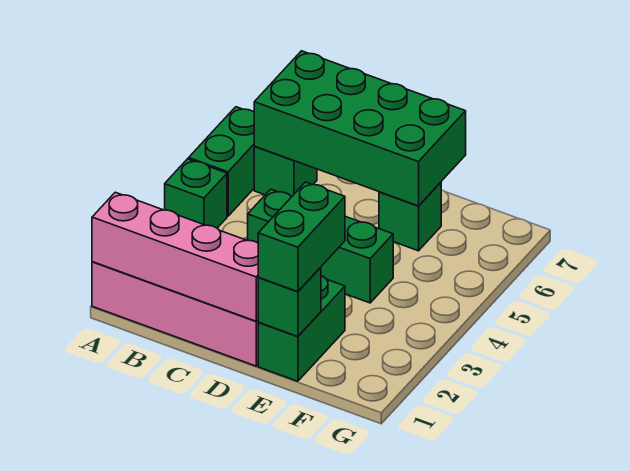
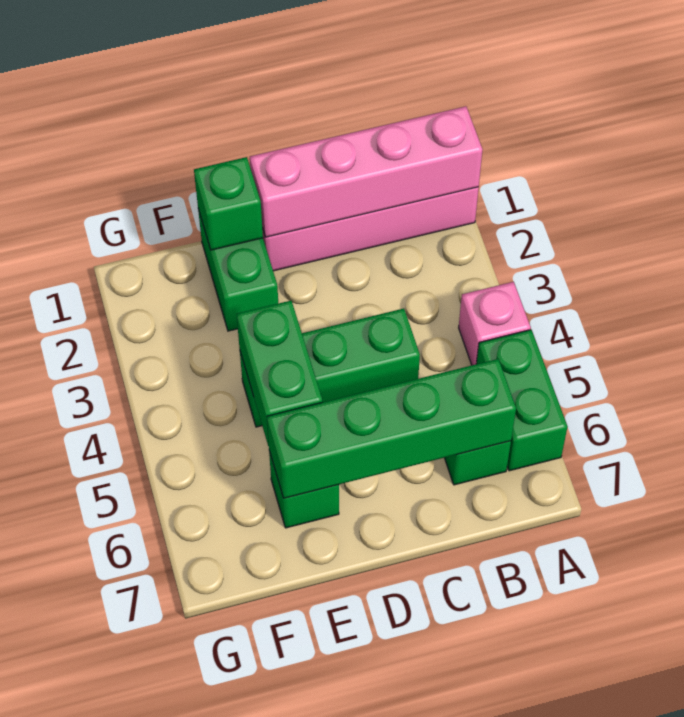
green 1x1 brick [165,159,227,228] -> pink 1x1 brick [459,282,531,365]
green 2x4 brick [254,51,466,206] -> green 1x4 brick [267,359,516,498]
green 1x2 brick [258,182,345,292] -> green 1x2 brick moved to [237,301,322,446]

